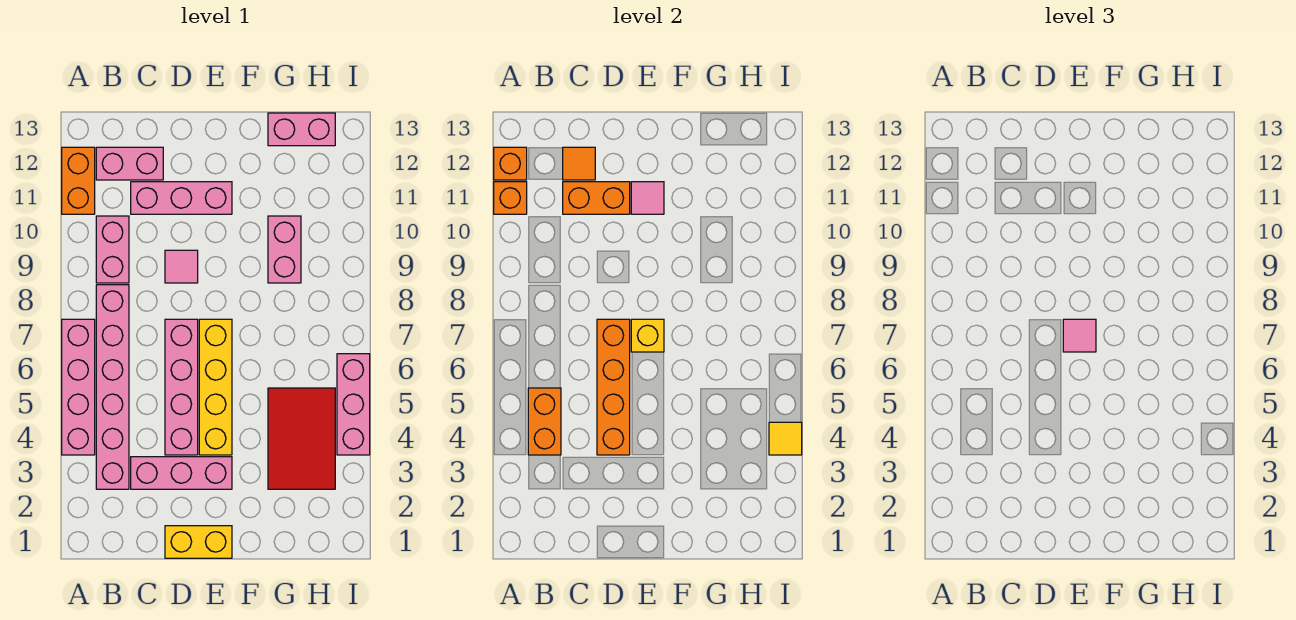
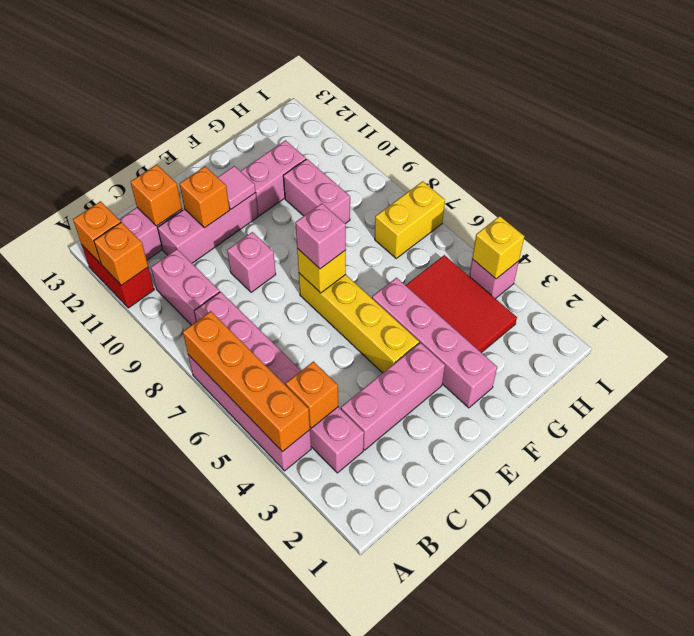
orange 1x2 brick [62,147,95,214] -> red 1x2 brick [82,245,154,308]
orange 1x2 brick [528,388,561,455] -> orange 1x1 brick [286,361,338,428]
orange 1x2 brick [563,182,630,214] -> orange 1x1 brick [179,166,230,228]
orange 1x1 tile [563,147,595,180] -> orange 1x1 brick [131,165,182,226]
yellow 1x2 brick [165,526,232,558] -> yellow 1x2 brick moved to [375,181,445,258]
pink 1x4 brick [165,319,198,455] -> pink 1x4 brick moved to [372,278,497,408]
orange 1x4 brick [597,319,630,455] -> orange 1x4 brick moved to [183,311,310,452]
pink 1x1 tile [165,250,198,283] -> pink 1x1 brick [227,232,276,292]
pink 1x1 tile [1063,319,1096,352] -> pink 1x1 brick [295,203,346,269]
pink 1x2 brick [268,113,335,146] -> pink 1x2 brick moved to [241,140,306,216]
pink 1x3 brick [337,354,370,455] -> pink 1x1 brick [469,259,519,299]
yellow 1x1 tile [769,422,802,455] -> yellow 1x1 brick [472,216,524,279]

